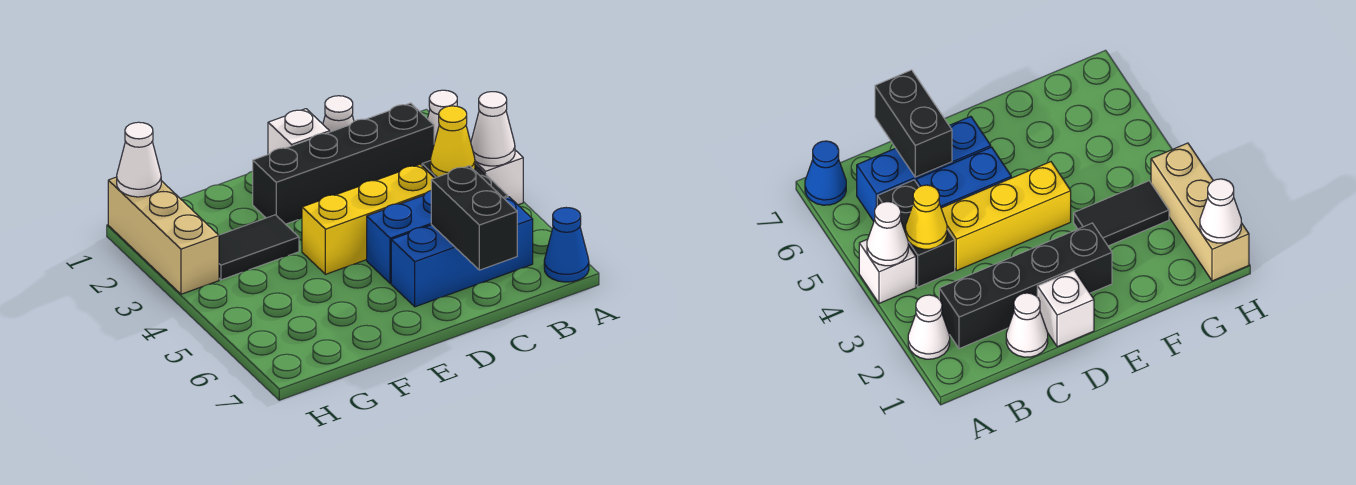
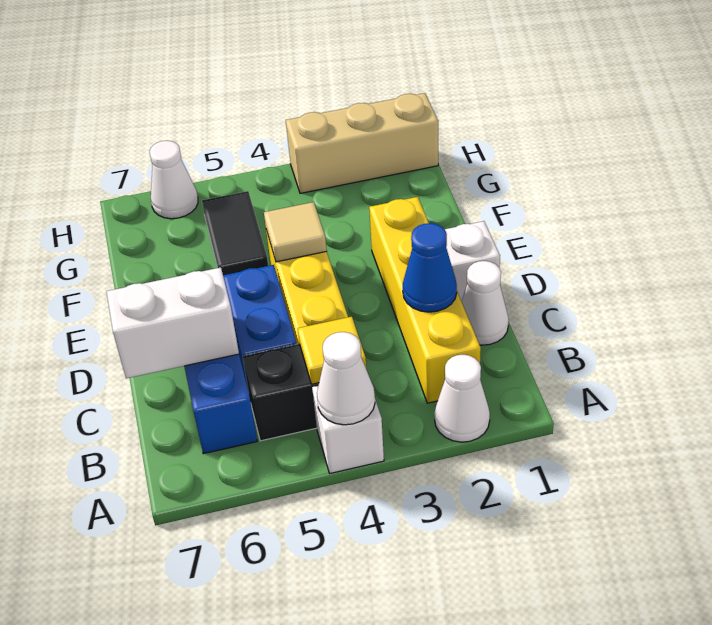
blue 1x1 cone [544,208,589,282] -> blue 1x1 cone moved to [403,223,457,312]
black 1x4 brick [253,103,434,224] -> yellow 1x4 brick [369,197,481,403]
yellow 1x1 cone [430,106,475,177] -> yellow 1x1 tile [298,317,366,384]
black 1x2 brick [431,166,517,270] -> white 1x2 brick [106,267,239,378]
none -> tan 1x1 tile [264,202,327,262]
black 1x2 tile [219,215,299,280] -> black 1x2 tile moved to [202,191,268,275]
white 1x1 cone [117,122,161,197] -> white 1x1 cone moved to [149,141,198,219]

